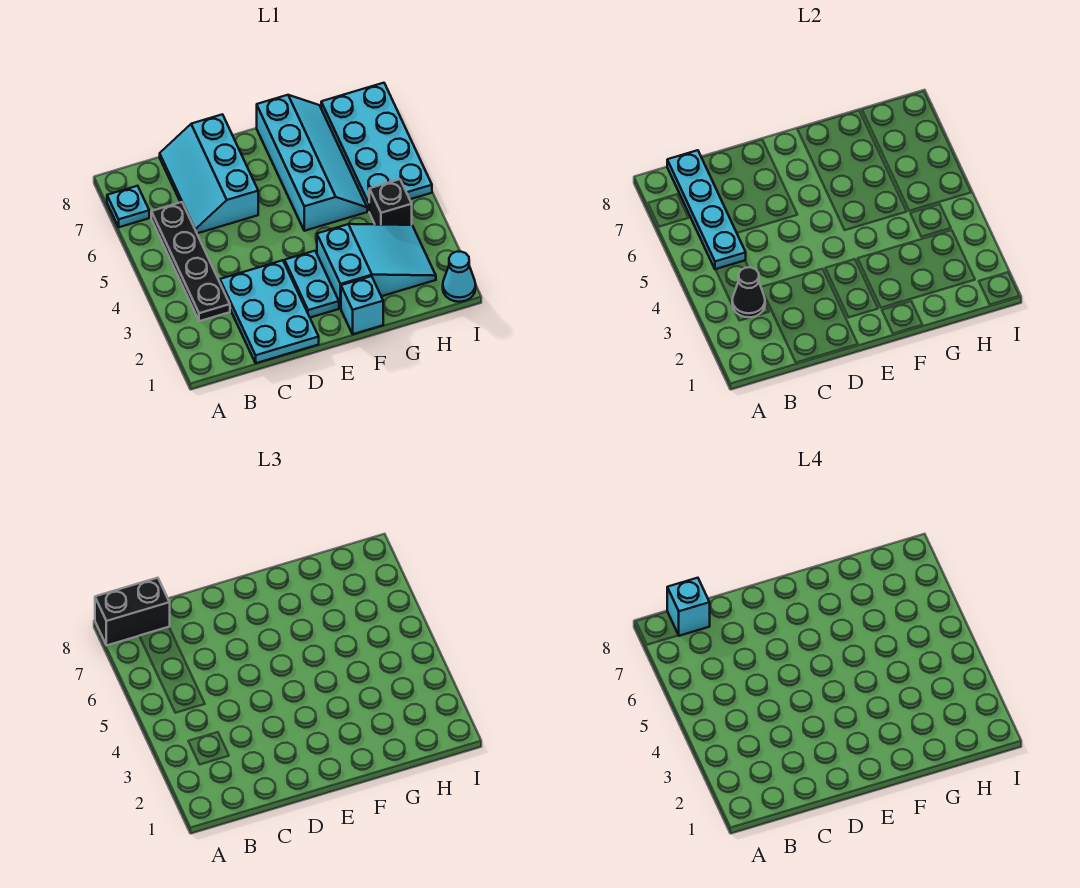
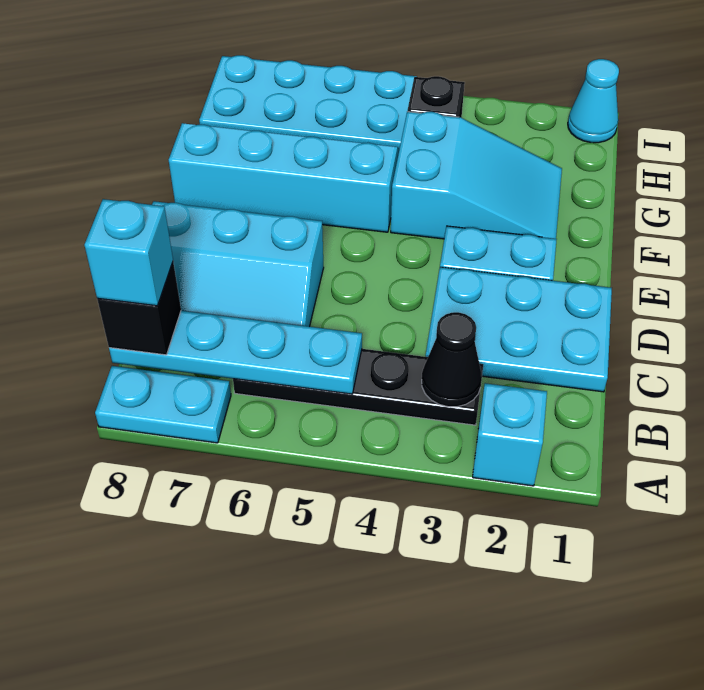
cyan 1x1 plate [107,186,149,227] -> cyan 1x2 plate [95,366,231,443]
black 1x2 brick [95,578,170,645] -> black 1x1 brick [97,262,181,355]
cyan 1x1 brick [341,276,383,334] -> cyan 1x1 brick moved to [473,383,547,486]
cyan 2x3 slope [317,224,436,308] -> cyan 2x3 slope turned to [391,112,562,239]

